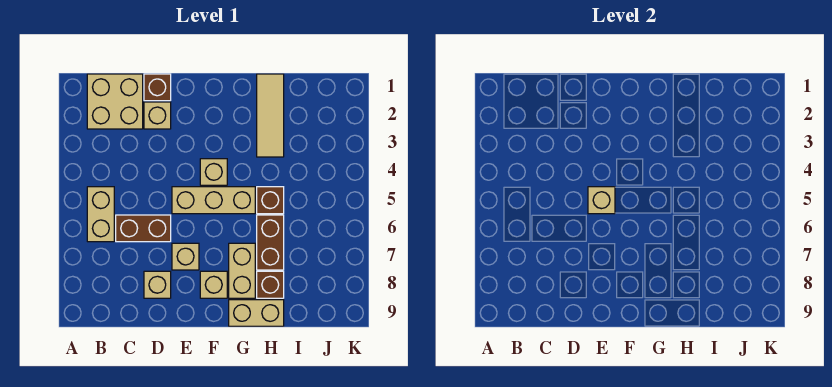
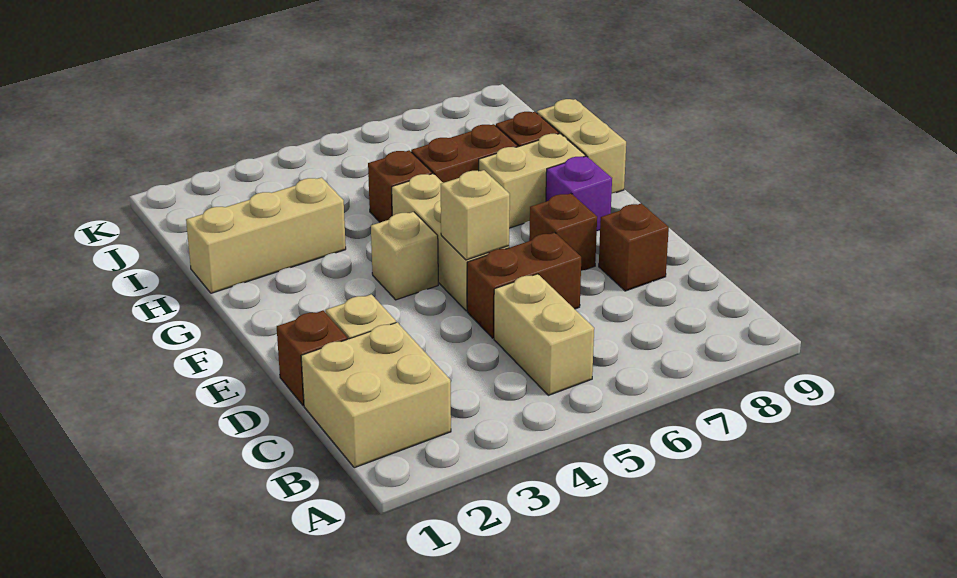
tan 1x2 brick [87,187,114,242] -> tan 1x2 brick turned to [494,274,594,395]
brown 1x2 brick [116,215,171,242] -> brown 1x2 brick turned to [467,233,581,338]
tan 1x1 brick [144,271,171,298] -> brown 1x1 brick [599,203,669,291]
tan 1x1 brick [172,243,199,270] -> brown 1x1 brick [529,193,597,271]
tan 1x1 brick [200,271,227,298] -> purple 1x1 brick [546,156,612,231]
tan 1x3 tile [257,74,284,157] -> tan 1x3 brick [186,178,346,293]

